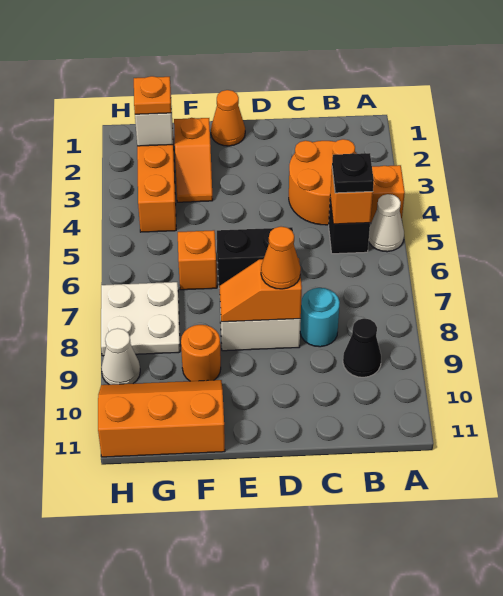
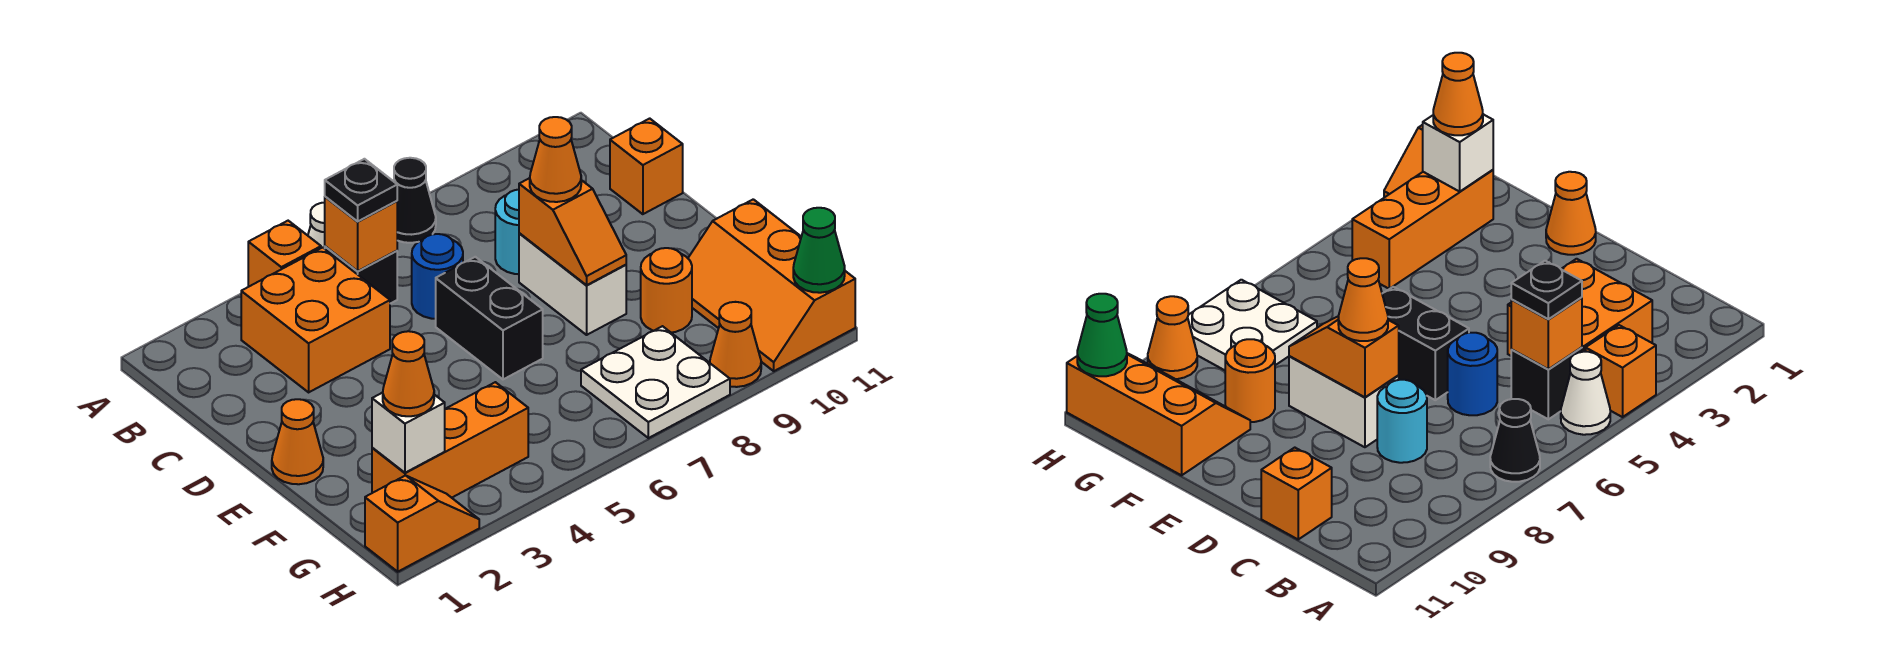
orange 2x2 round brick [289,139,357,225] -> orange 2x2 brick [241,247,390,392]
black 1x1 cone [343,318,381,377] -> black 1x1 cone moved to [394,158,436,243]
none -> blue 1x1 round brick [412,234,463,319]
orange 1x2 slope [174,118,213,202] -> orange 1x2 slope moved to [365,475,479,572]
orange 1x1 brick [178,230,217,290] -> orange 1x1 brick moved to [610,118,683,214]
orange 1x1 plate [134,76,171,114] -> orange 1x1 cone [383,331,434,416]
white 1x1 cone [101,328,140,385] -> orange 1x1 cone [710,302,761,387]
none -> green 1x1 cone [793,208,845,293]

